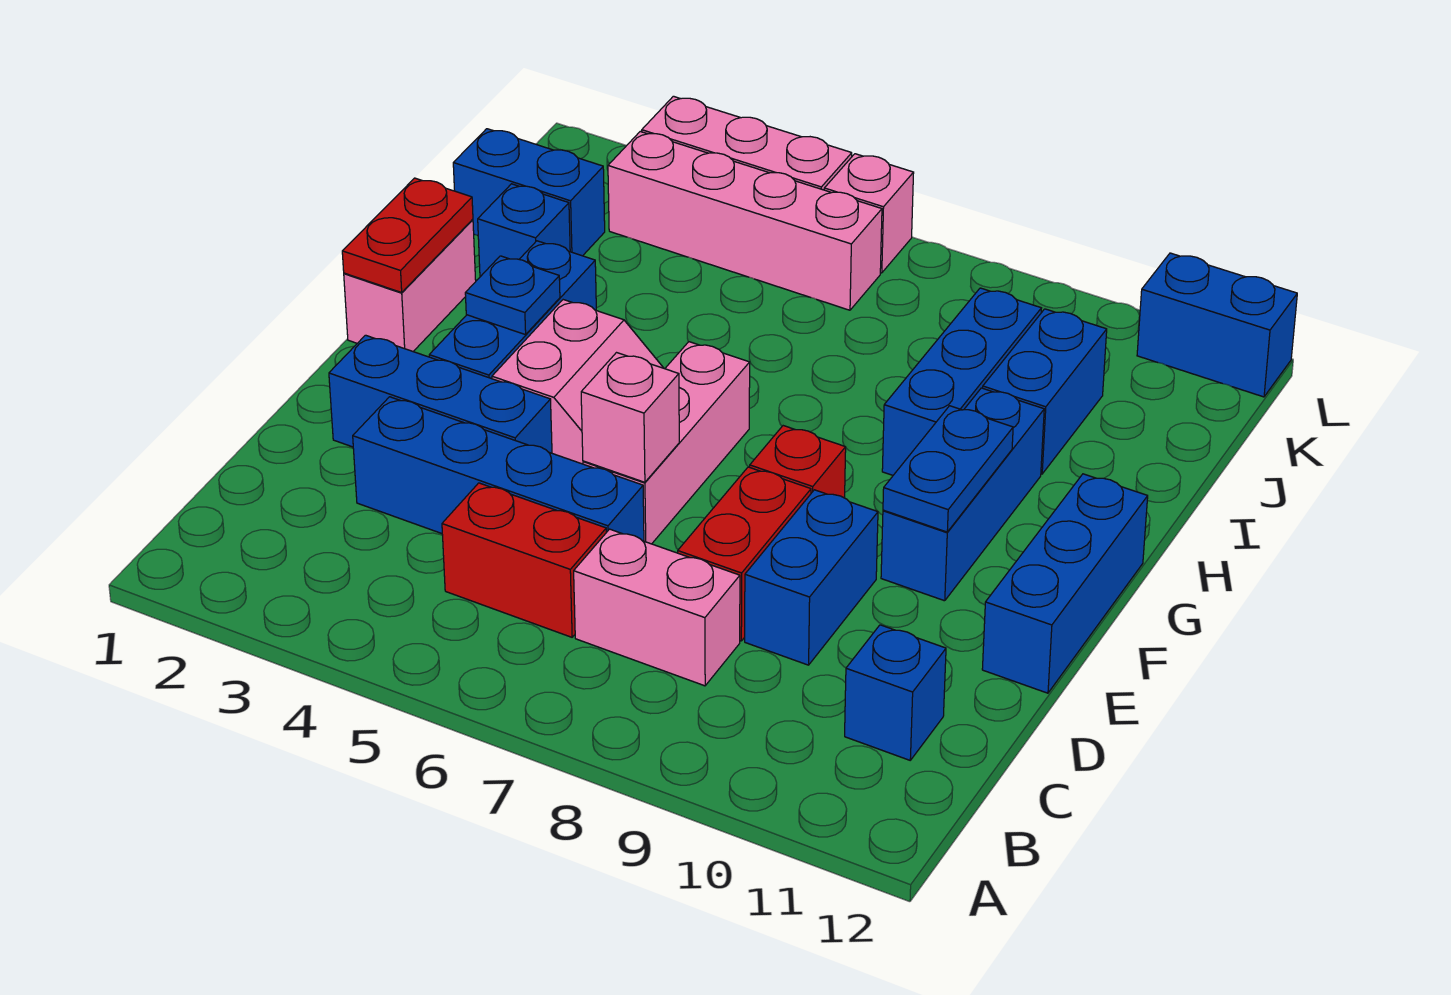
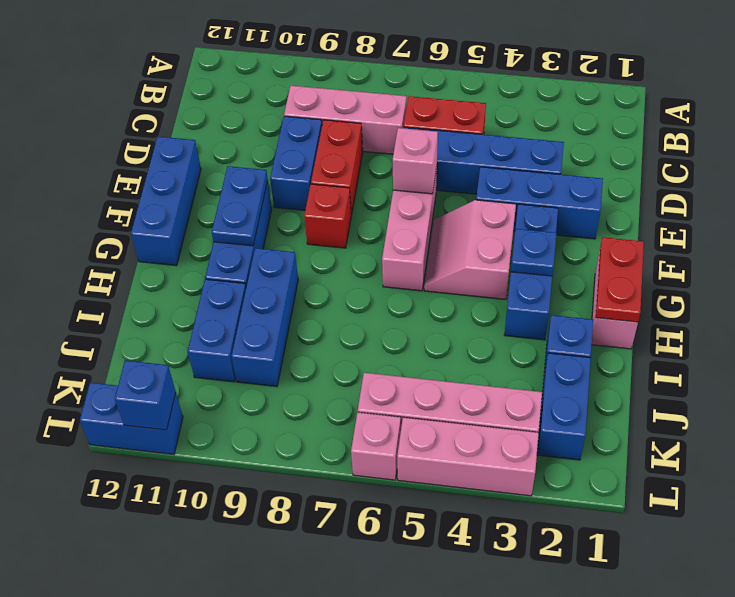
pink 1x2 brick [574,529,740,686] -> pink 1x3 brick [284,86,407,154]
blue 1x1 brick [845,625,946,760] -> blue 1x1 brick moved to [115,360,176,430]
blue 1x2 brick [453,129,605,256] -> blue 1x2 brick turned to [537,353,591,460]

